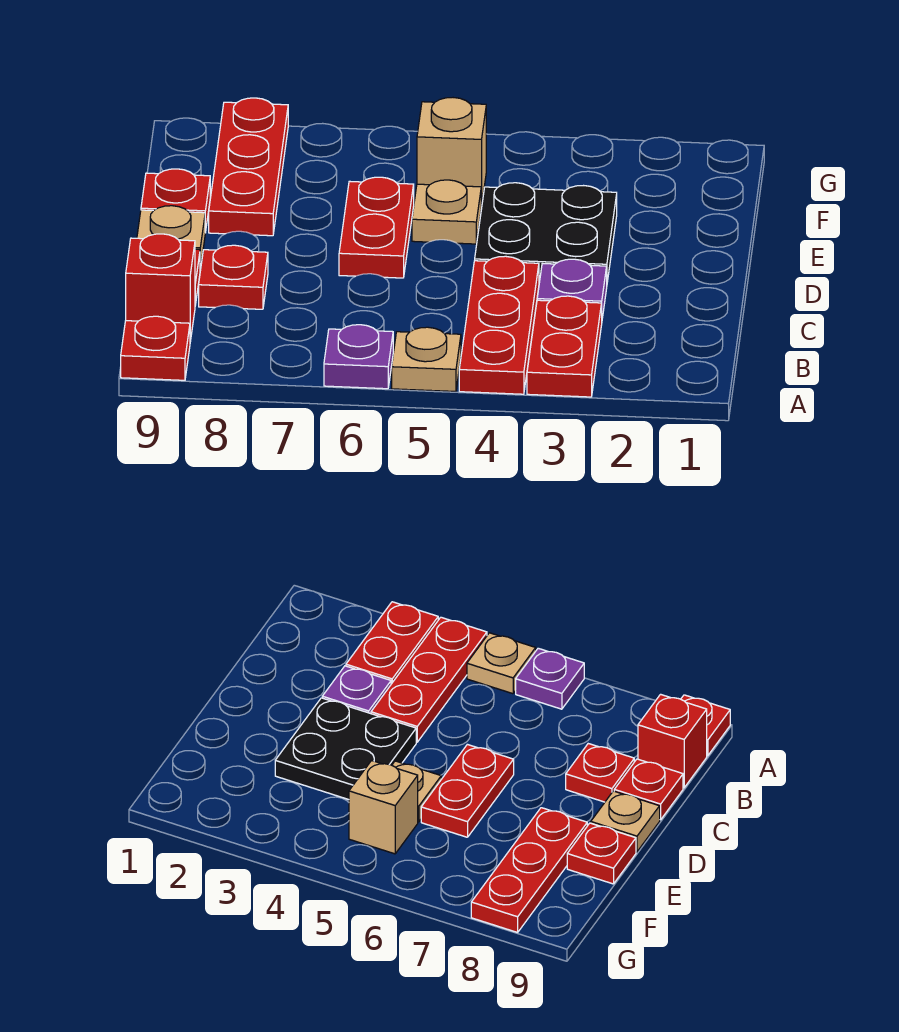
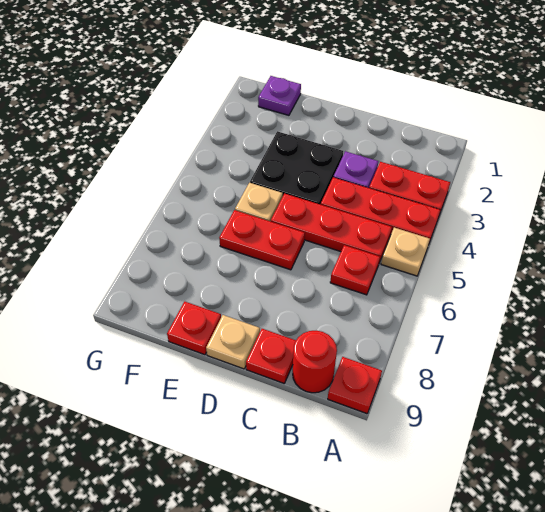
purple 1x1 plate [324,325,393,389] -> purple 1x1 plate moved to [258,76,301,115]
red 1x1 brick [126,234,195,341] -> red 1x1 round brick [293,330,337,393]
red 1x1 plate [199,245,268,309] -> red 1x1 plate moved to [330,245,380,295]
red 1x3 plate [209,98,288,236] -> red 1x3 plate moved to [271,194,392,263]
tan 1x1 brick [417,98,486,207] -> none

